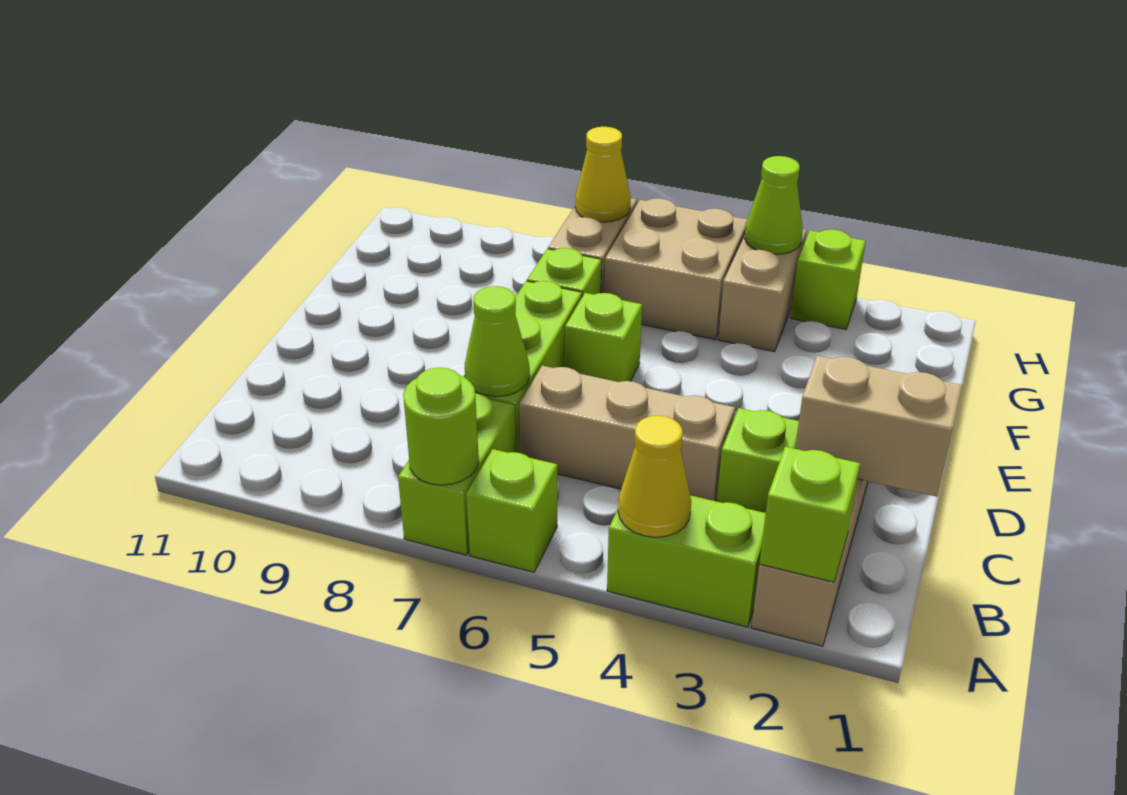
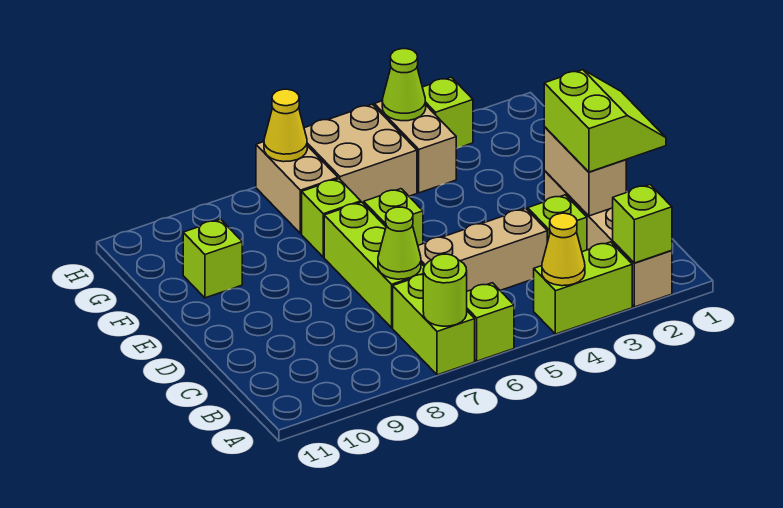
tan 1x2 brick [795,356,962,497] -> tan 1x2 brick turned to [544,127,626,216]
none -> lime 2x2 slope [544,70,666,172]
none -> lime 1x1 brick [183,219,242,298]

